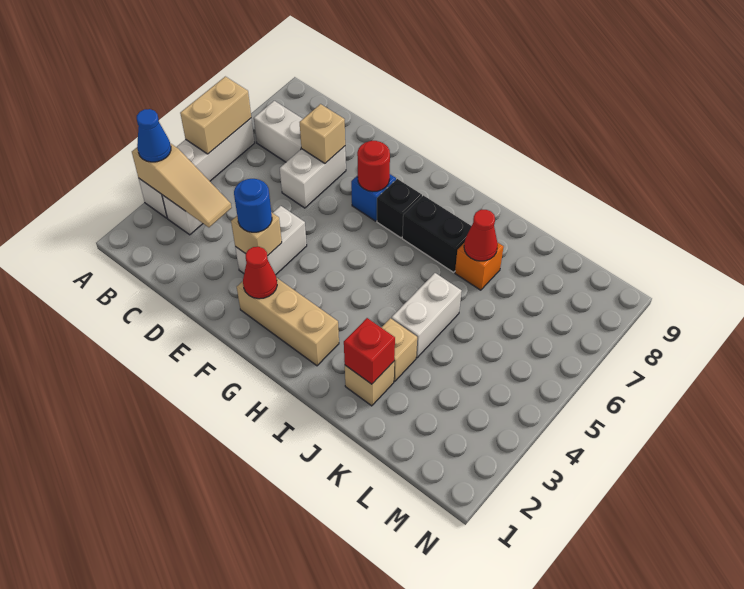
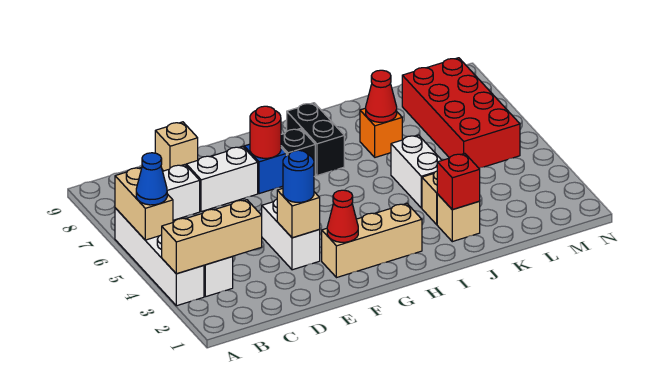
tan 1x3 slope [132,143,231,227] -> tan 1x3 brick [162,200,262,274]
blue 1x1 cone [137,109,171,162] -> blue 1x1 cone moved to [136,153,167,205]
white 1x2 brick [280,146,346,208] -> white 1x2 brick turned to [186,147,258,212]
tan 1x1 brick [300,104,345,163] -> tan 1x1 brick moved to [155,122,198,171]
black 1x2 brick [402,195,471,272] -> black 1x2 brick turned to [287,103,344,176]
none -> red 2x4 brick [402,58,520,168]

